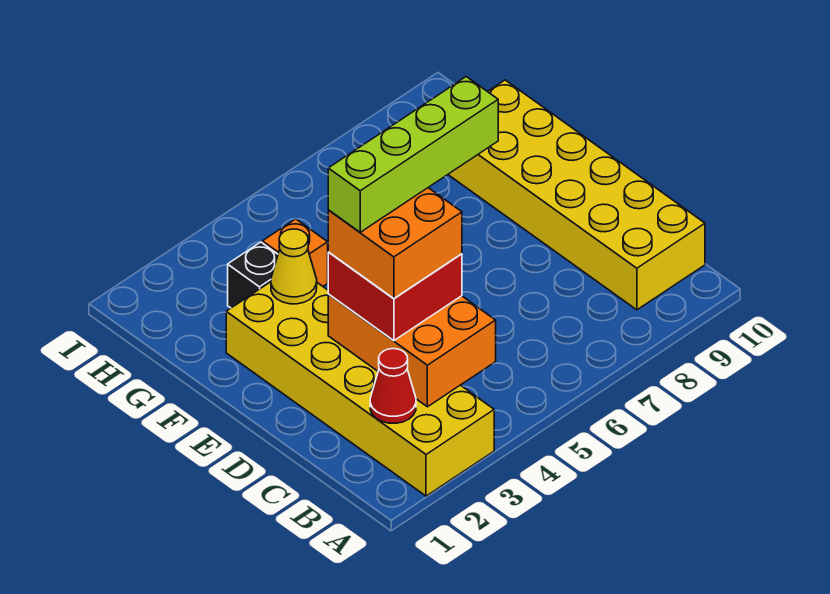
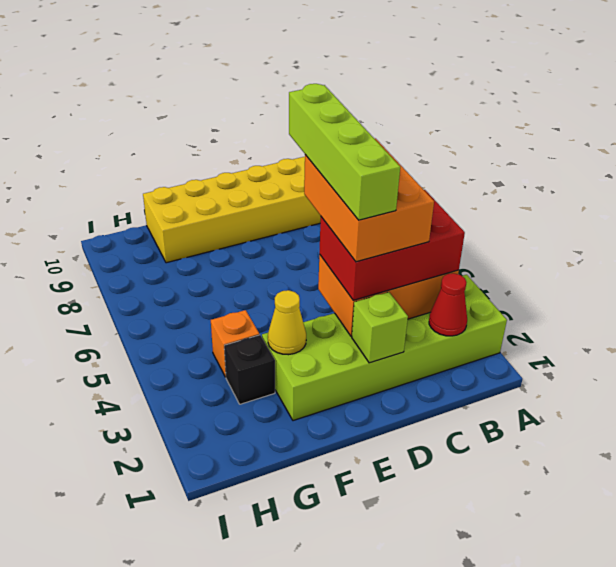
yellow 2x6 brick [226,282,494,496] -> lime 2x6 brick [262,275,507,421]
red 2x2 brick [328,252,462,341] -> red 2x3 brick [319,190,465,300]
orange 2x2 brick [328,188,462,298] -> orange 2x3 brick [304,138,434,262]
none -> lime 1x1 brick [352,292,408,363]

